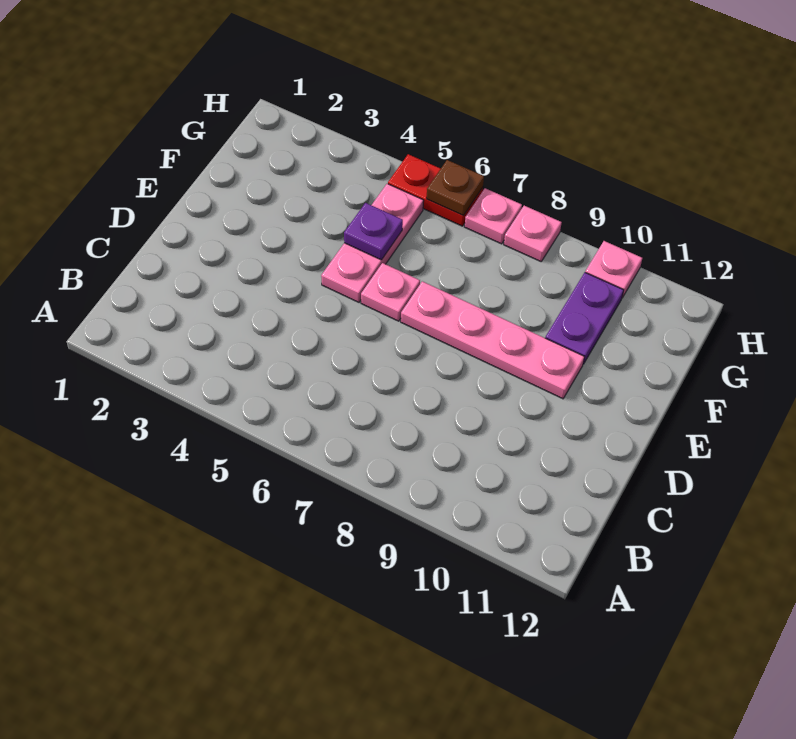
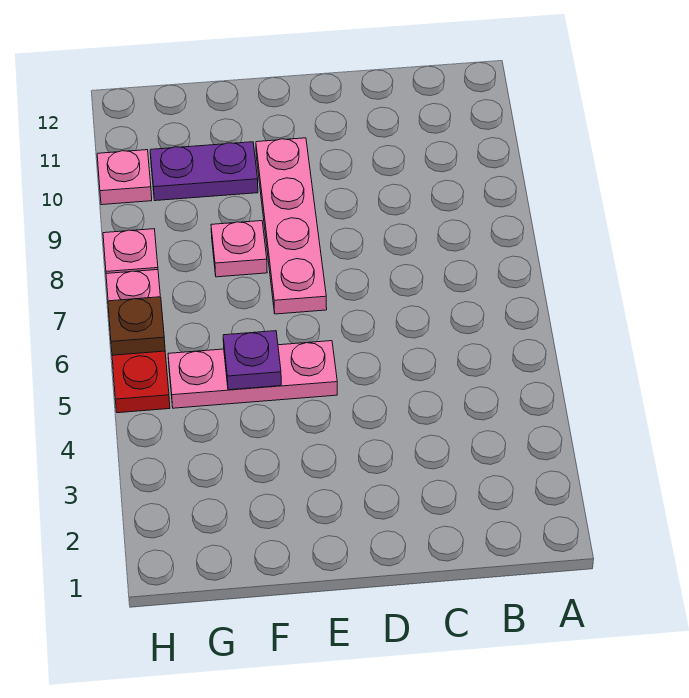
pink 1x1 plate [361,263,420,321] -> pink 1x1 plate moved to [211,221,267,277]

